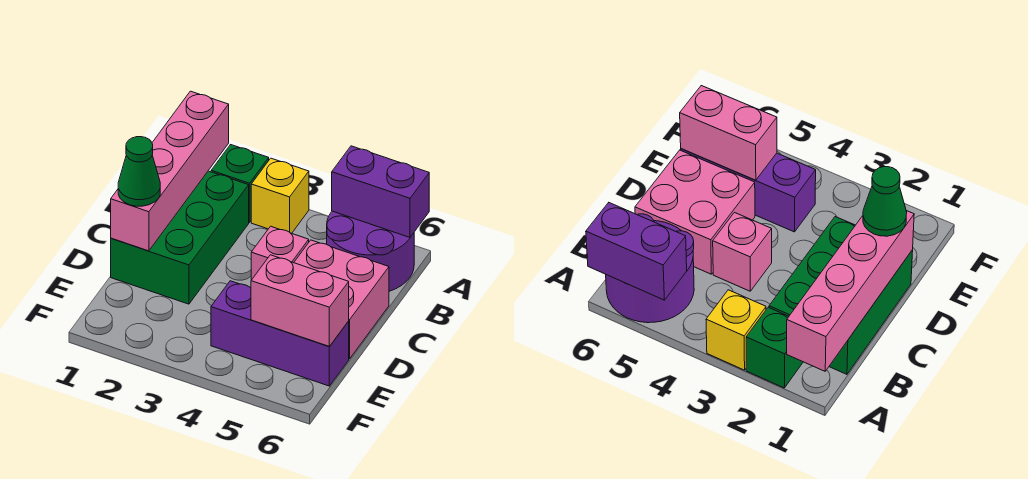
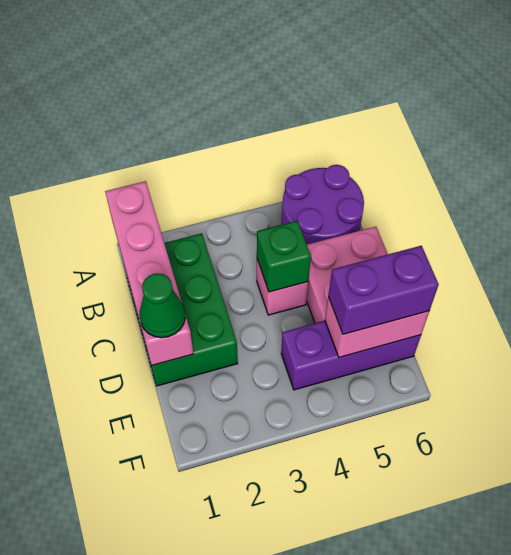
green 1x1 brick [211,145,269,222] -> green 1x1 brick moved to [257,221,311,292]
yellow 1x1 brick [251,158,309,233] -> none
purple 1x2 brick [332,146,429,237] -> purple 1x2 brick moved to [328,246,439,334]

